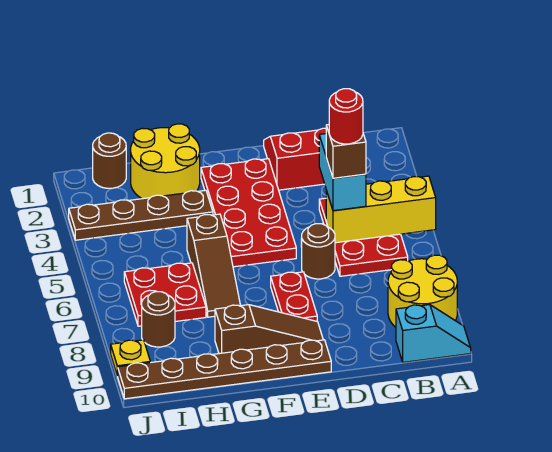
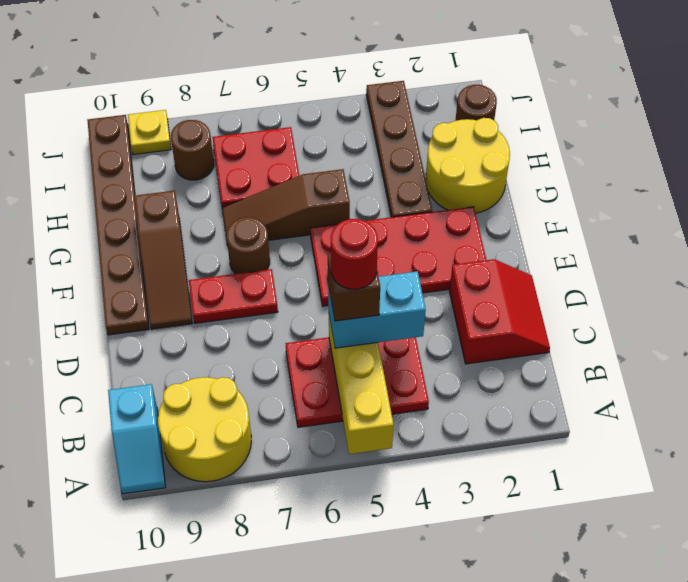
brown 1x1 round brick [302,224,335,279] -> brown 1x1 round brick moved to [227,217,270,274]

